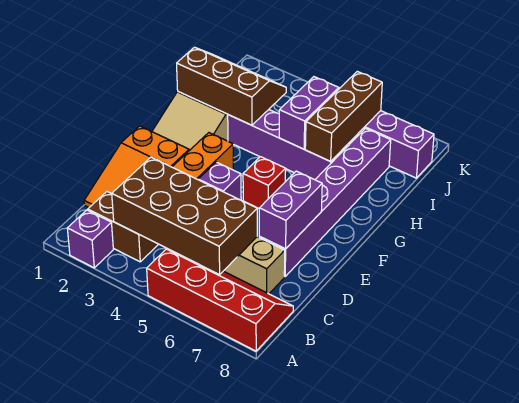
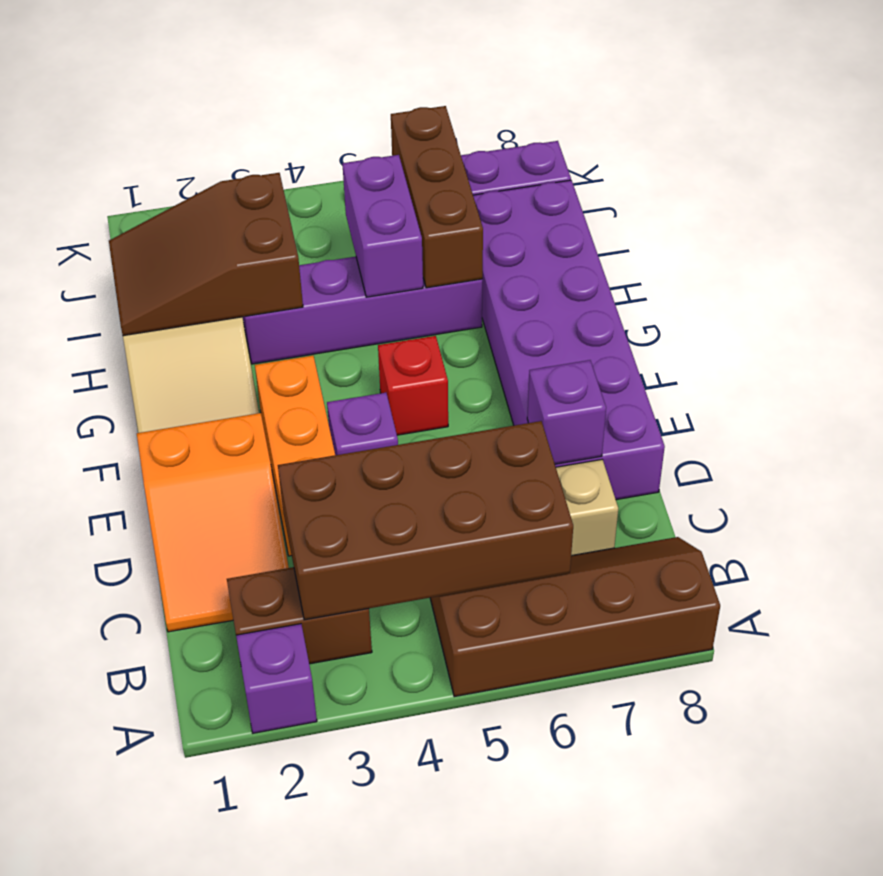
red 2x4 slope [147,249,293,351] -> brown 2x4 slope [430,537,720,697]
purple 1x6 brick [259,128,391,276] -> purple 2x6 brick [473,180,665,500]
purple 1x2 brick [259,171,322,249] -> purple 1x1 brick [527,360,606,464]
brown 2x3 slope [177,47,286,125] -> brown 2x3 slope turned to [109,173,303,336]

